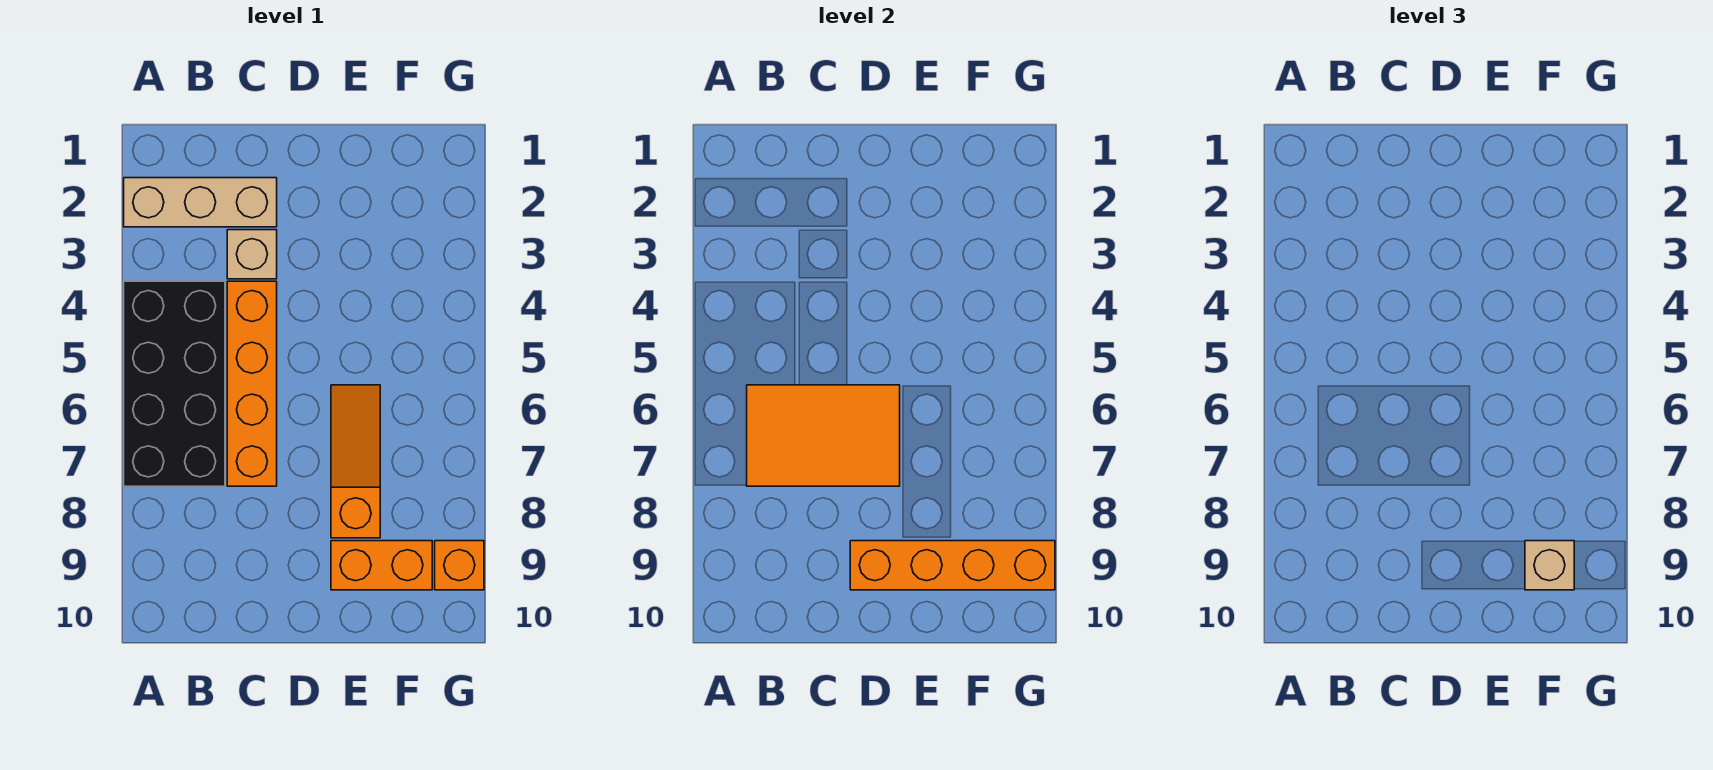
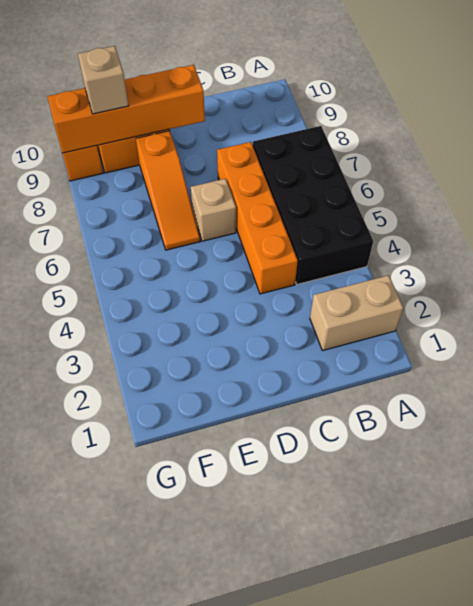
tan 1x3 brick [124,178,277,227] -> tan 1x2 brick [310,275,403,351]
orange 2x3 tile [747,385,900,486] -> none
tan 1x1 brick [227,230,277,279] -> tan 1x1 brick moved to [191,179,236,241]

